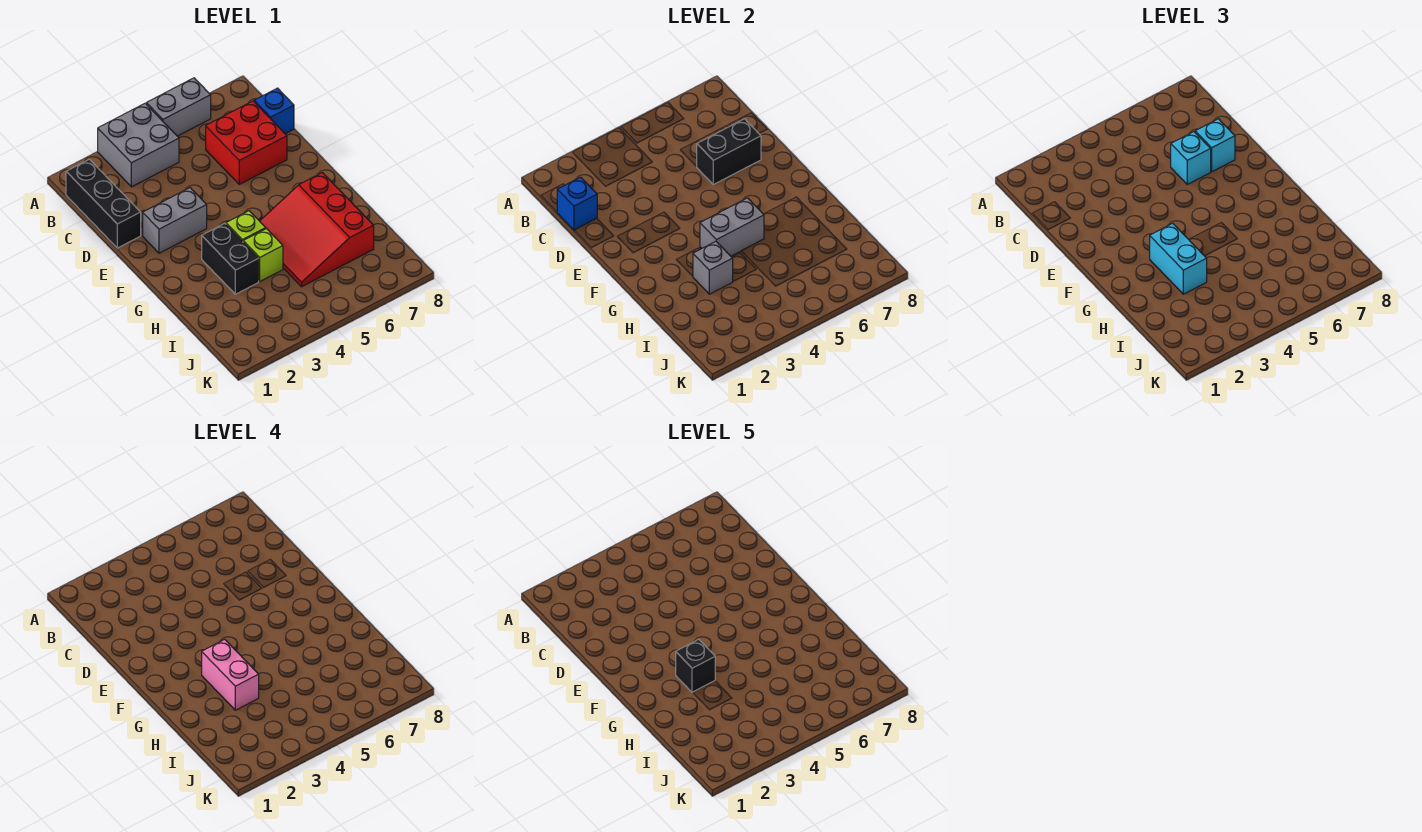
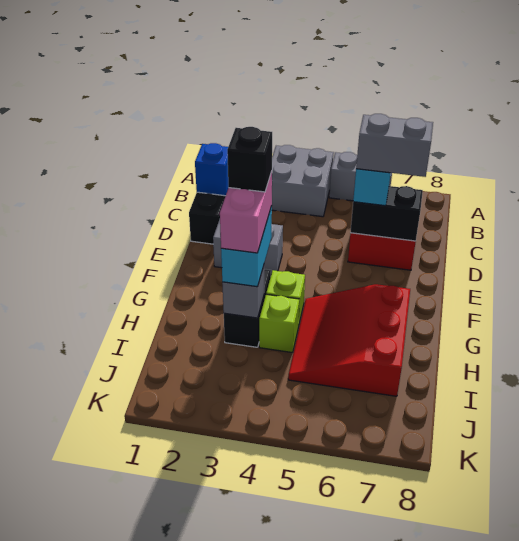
blue 1x1 brick [254,88,294,134] -> none
cyan 1x1 brick [1195,119,1235,172] -> none
grey 1x2 brick [700,198,764,256] -> grey 1x2 brick moved to [356,114,433,177]

